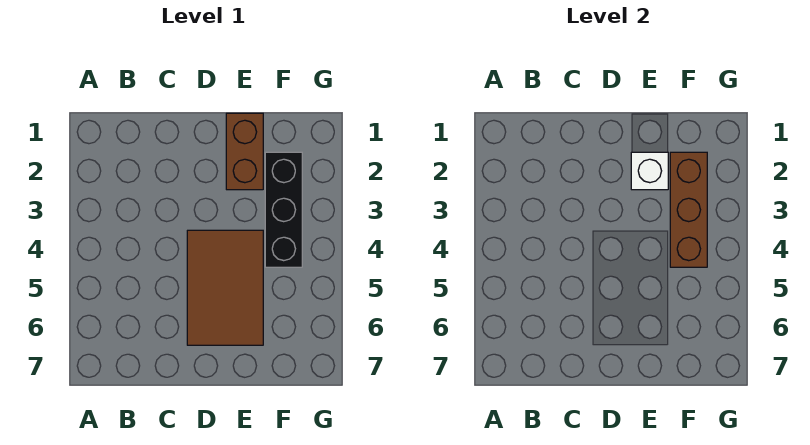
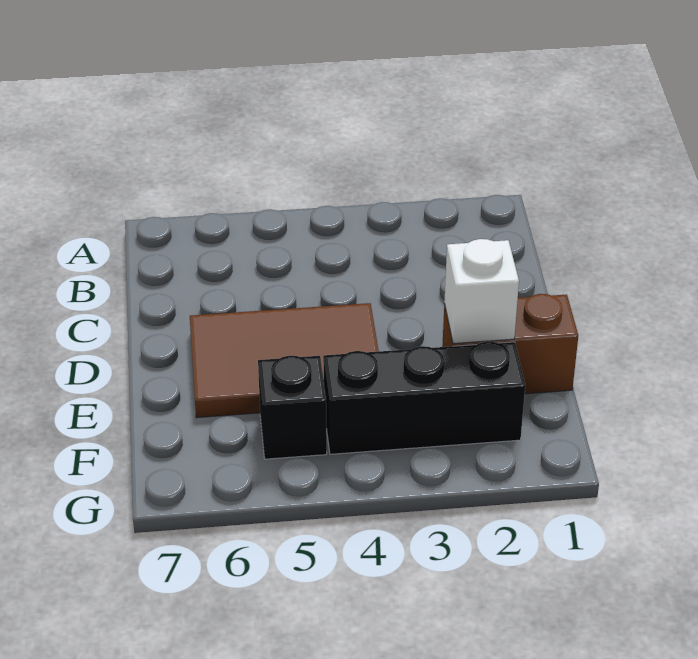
brown 1x3 brick [670,152,707,267] -> none
none -> black 1x1 brick [258,356,327,459]

